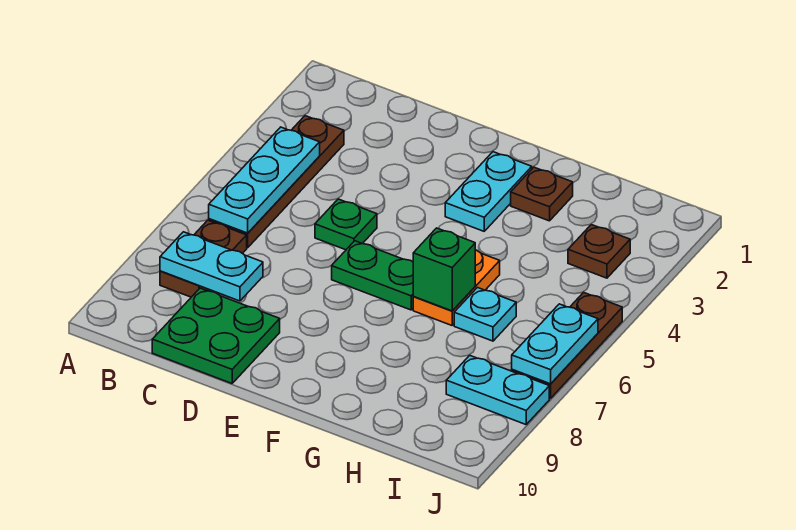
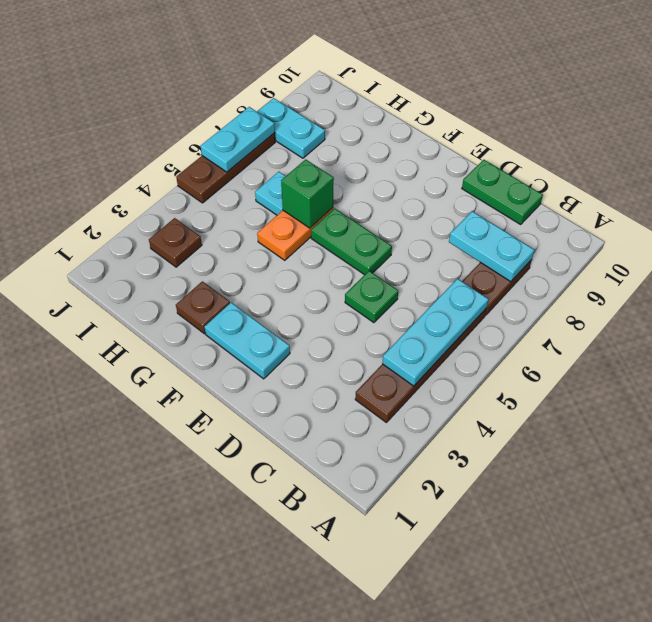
green 2x2 plate [152,288,280,383] -> green 1x2 plate [462,160,543,224]
cyan 1x2 plate [445,152,532,231] -> cyan 1x2 plate turned to [205,303,290,379]

